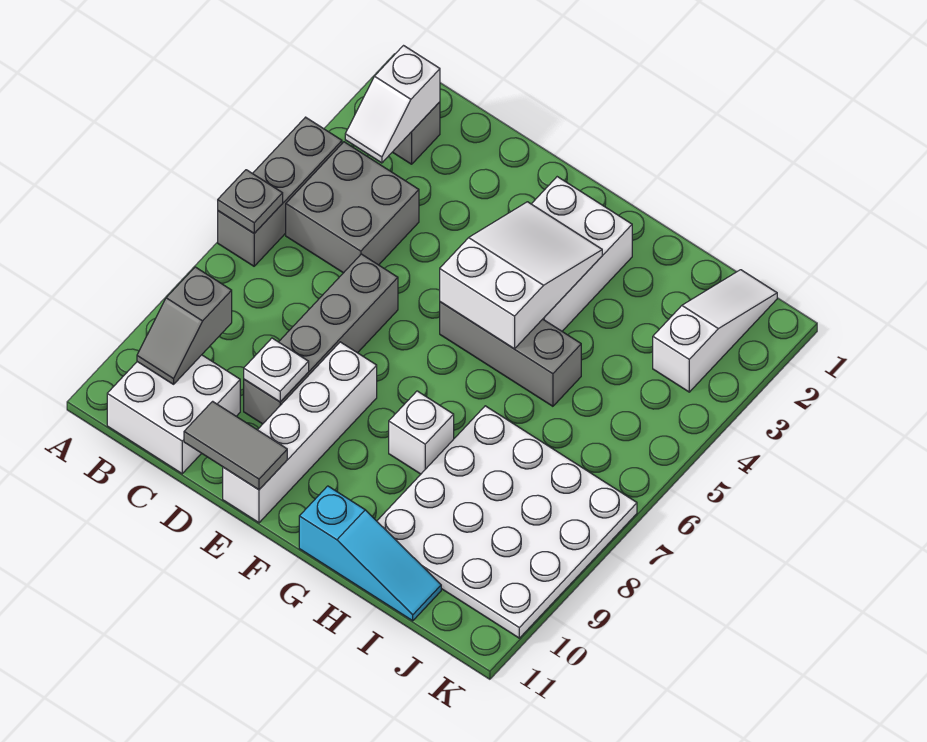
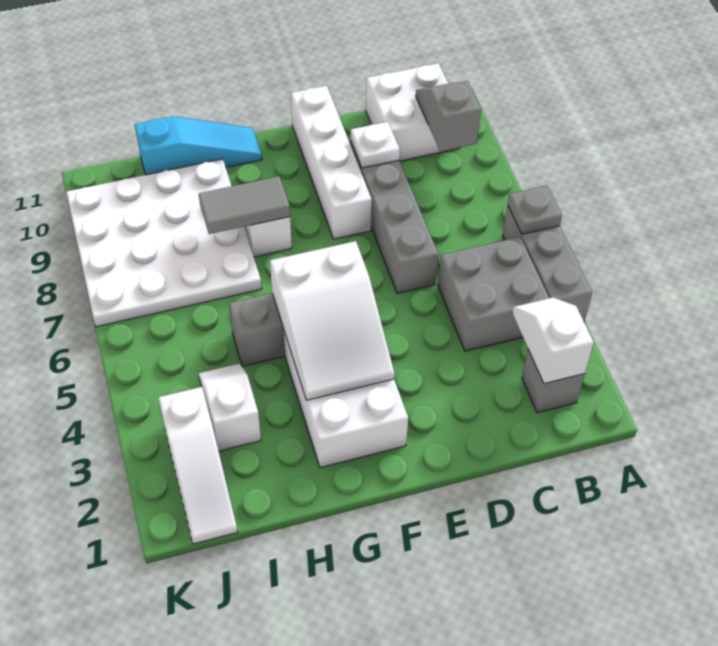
grey 1x2 tile [184,401,287,490] -> grey 1x2 tile moved to [199,176,290,234]
cyan 1x3 slope [299,486,441,621] -> cyan 1x3 slope turned to [135,116,262,175]
none -> white 1x2 slope [198,363,261,451]

